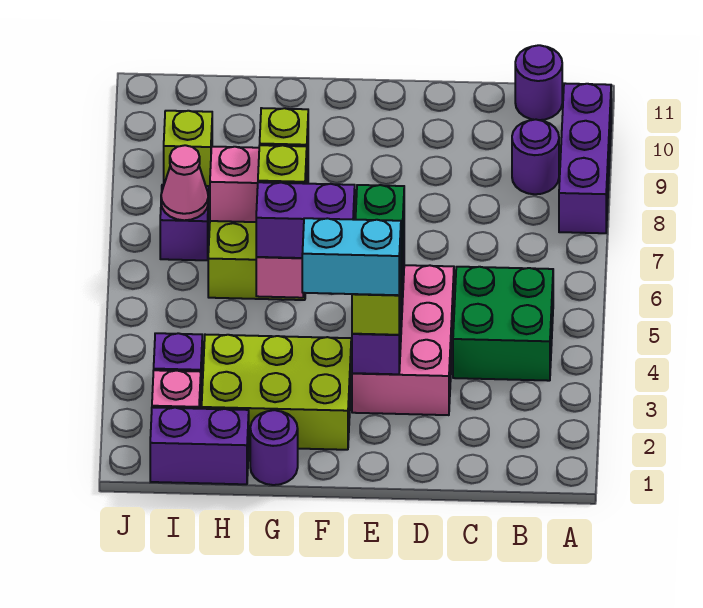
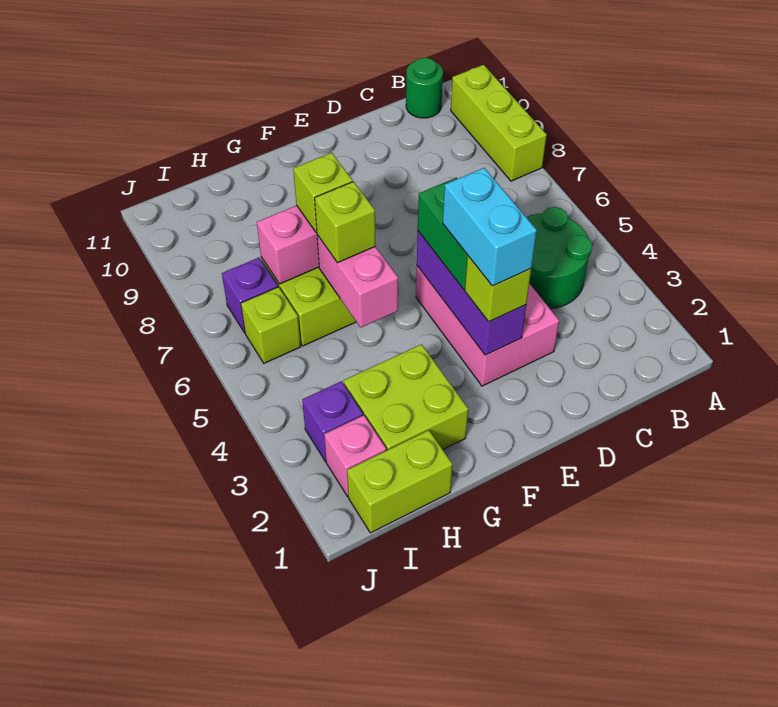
purple 1x3 brick [559,83,611,233] -> lime 1x3 brick [451,65,547,181]
green 2x2 brick [453,267,553,381] -> green 2x2 round brick [526,207,592,309]
purple 1x1 round brick [512,120,559,194] -> none
purple 1x1 round brick [515,45,562,120] -> green 1x1 round brick [406,58,443,118]
cyan 1x2 brick [302,218,401,295] -> cyan 1x2 brick turned to [443,168,537,286]
lime 2x3 brick [202,335,351,450] -> lime 2x2 brick [344,344,468,450]
purple 1x2 brick [256,182,355,258] -> none
purple 1x1 round brick [250,410,298,485] -> none
purple 1x2 brick [150,407,249,484] -> lime 1x2 brick [347,430,452,533]
pink 1x1 cone [161,145,208,220] -> none
lime 1x1 brick [164,111,212,186] -> lime 1x1 brick moved to [241,287,301,363]

